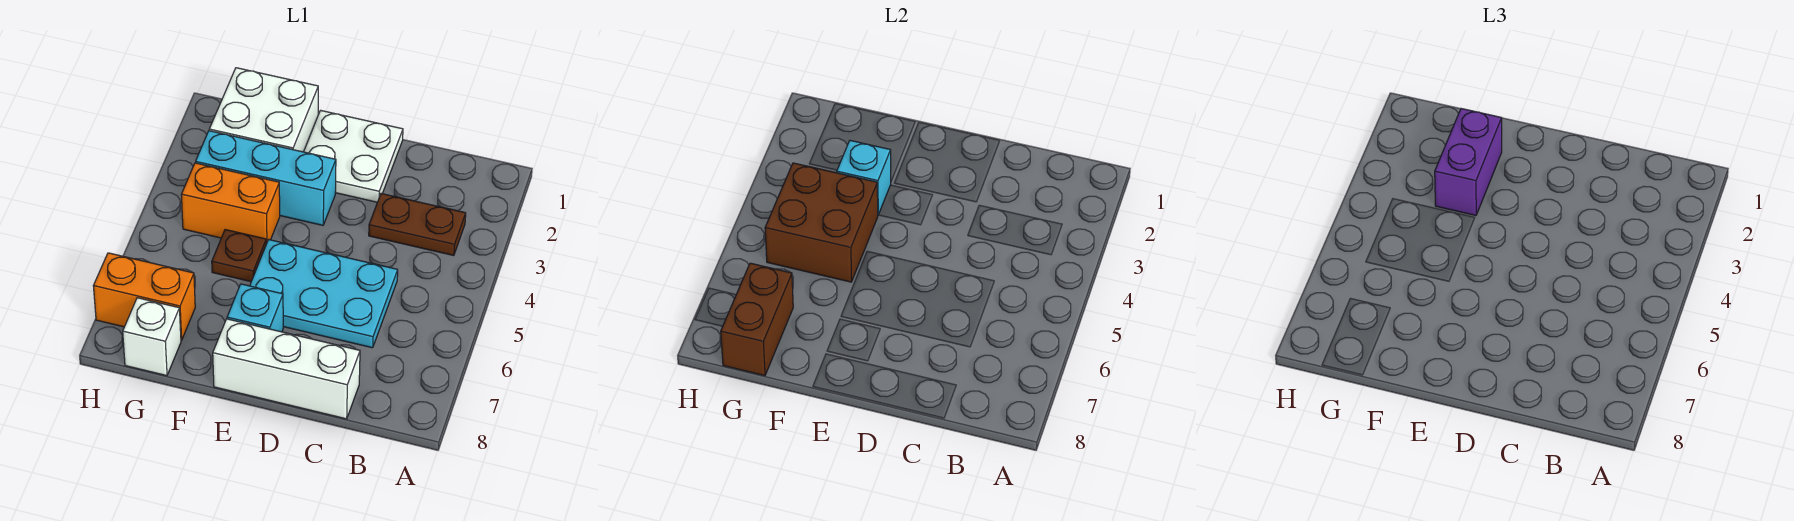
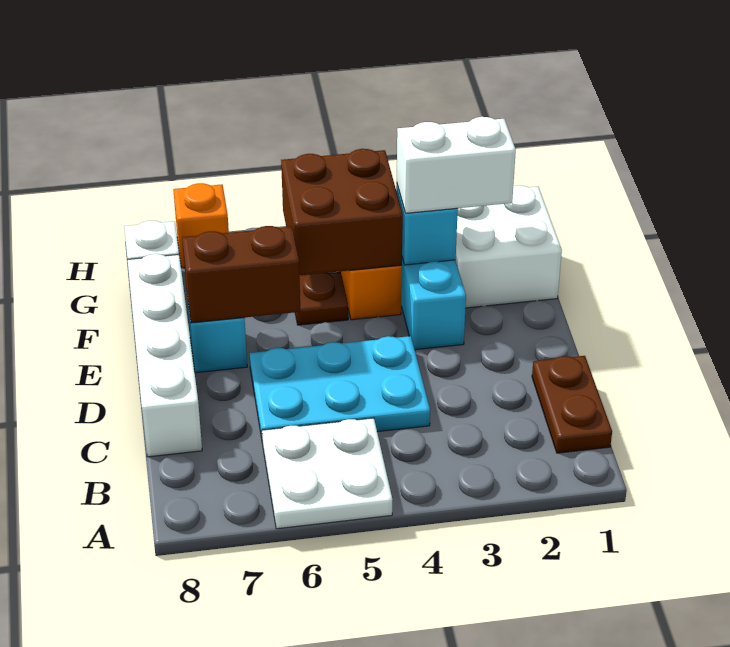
brown 1x2 plate [369,194,466,256] -> brown 1x2 plate moved to [532,356,612,453]
cyan 2x3 plate [250,240,398,348] -> cyan 2x3 plate turned to [249,336,430,444]
white 1x3 brick [213,319,360,419] -> white 1x4 brick [128,254,202,457]
white 2x2 plate [304,110,403,202] -> white 2x2 plate moved to [262,418,393,529]
purple 1x2 brick [1435,109,1502,216] -> white 1x2 brick [397,117,516,213]
orange 1x2 brick [94,253,195,340] -> orange 1x1 brick [173,183,229,268]
brown 1x2 brick [721,263,793,376] -> brown 1x2 brick moved to [182,226,300,323]

